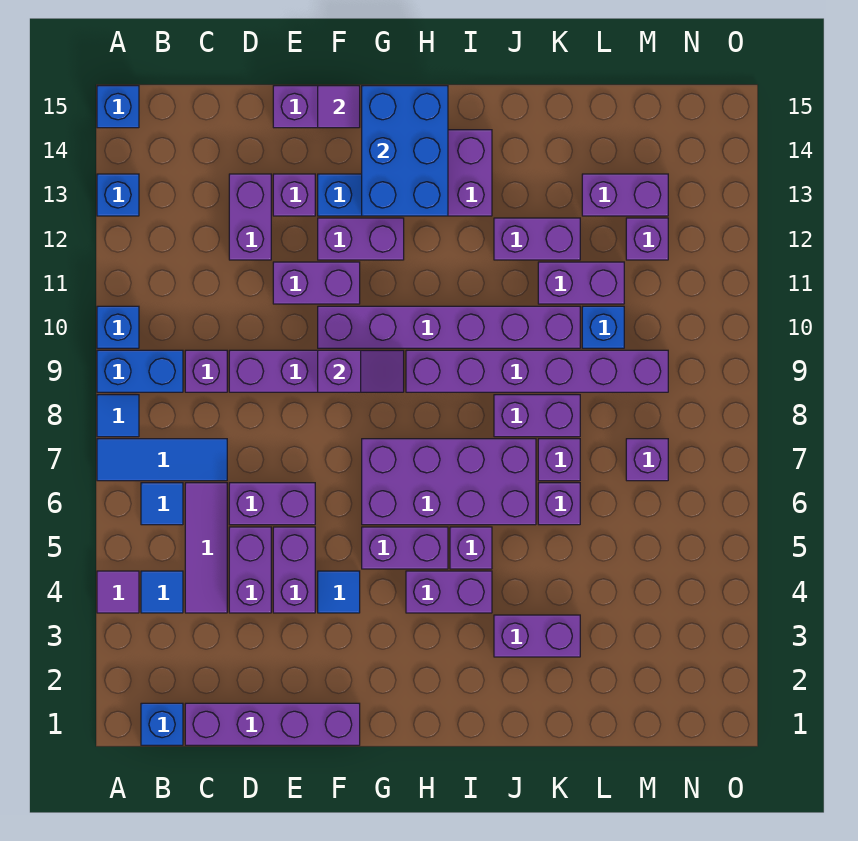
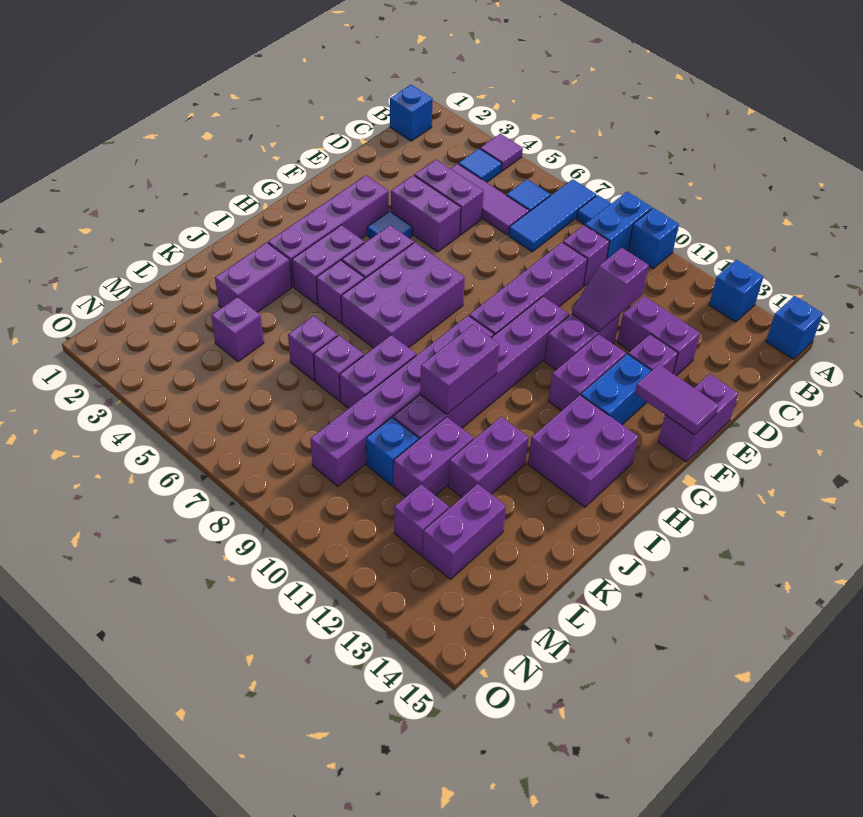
purple 1x4 brick [185,703,360,745] -> purple 1x4 brick moved to [268,175,389,287]
purple 1x2 brick [229,483,315,525] -> purple 1x2 brick moved to [420,325,500,414]
purple 1x2 slope [318,350,404,392] -> purple 1x2 slope moved to [572,248,649,332]
purple 1x1 tile [318,86,360,128] -> purple 1x2 tile [635,365,719,435]
purple 2x4 brick [362,439,536,525] -> purple 2x3 brick [341,243,465,348]
blue 2x3 brick [362,86,448,216] -> none
purple 1x1 brick [626,439,668,481] -> purple 1x1 brick moved to [211,297,264,362]

